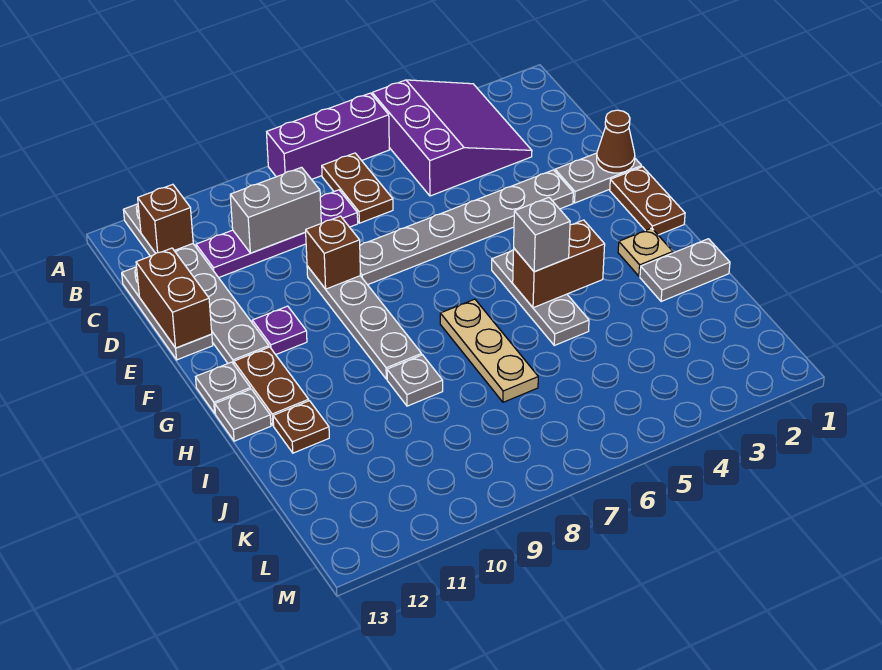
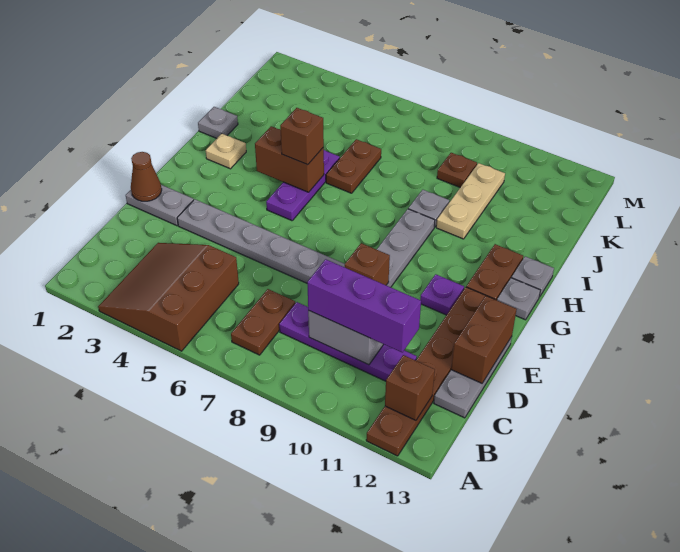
purple 3x3 slope [372,80,532,196] -> brown 3x3 slope [98,243,239,351]
purple 1x3 brick [267,93,389,179] -> purple 1x3 brick moved to [307,259,421,353]
grey 1x6 plate [123,204,269,364] -> brown 1x6 plate [366,287,491,456]
brown 1x2 plate [610,167,685,235] -> brown 1x2 plate moved to [326,139,381,193]
grey 1x3 plate [492,250,589,345] -> purple 1x3 plate [266,150,340,221]
grey 1x1 brick [514,198,570,272] -> brown 1x1 brick [280,108,324,165]
tan 1x3 plate [440,299,538,402] -> tan 1x3 plate moved to [436,163,505,239]
grey 1x2 plate [640,239,730,302] -> grey 1x1 plate [198,107,238,138]
brown 1x1 plate [273,401,329,453] -> brown 1x1 plate moved to [437,153,477,187]

